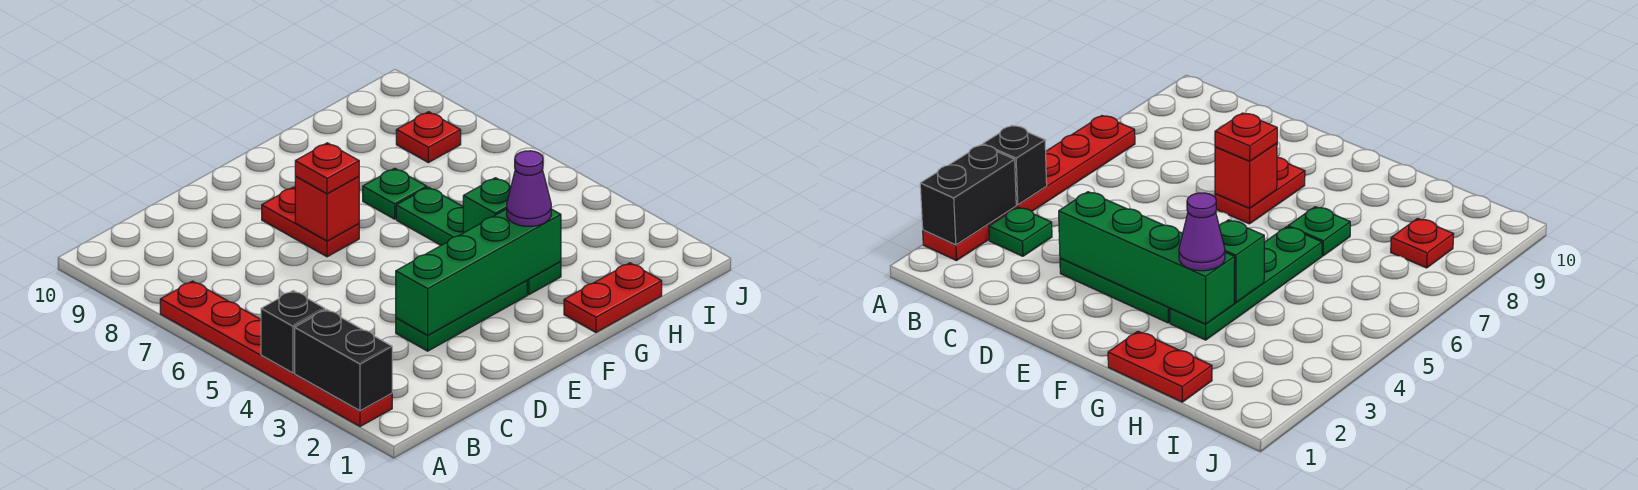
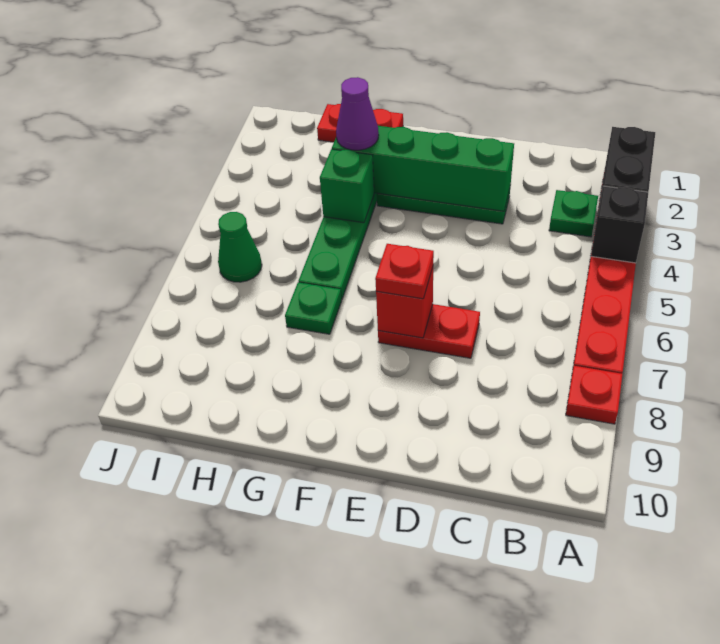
red 1x2 plate [262,187,359,257] -> red 1x2 plate turned to [378,304,480,358]
none -> green 1x1 cone [218,212,262,282]
red 1x1 plate [396,112,461,163] -> red 1x1 plate moved to [566,366,622,424]

